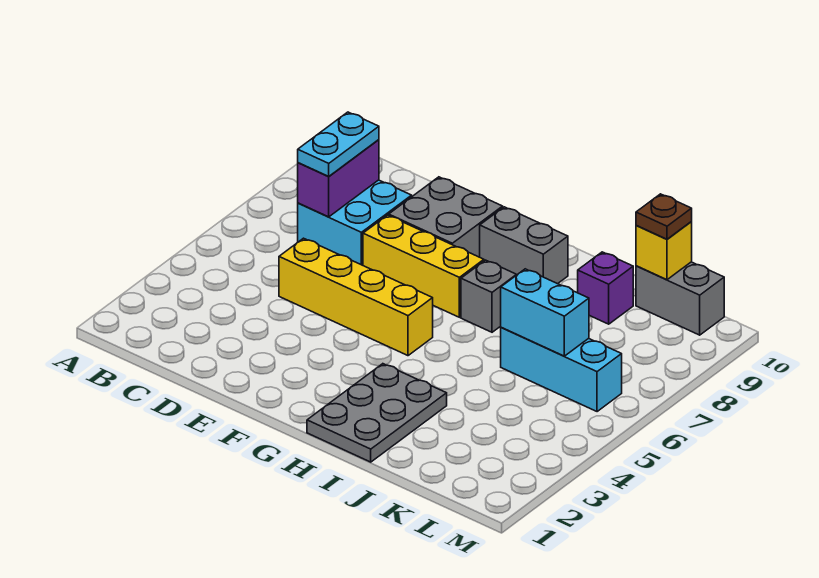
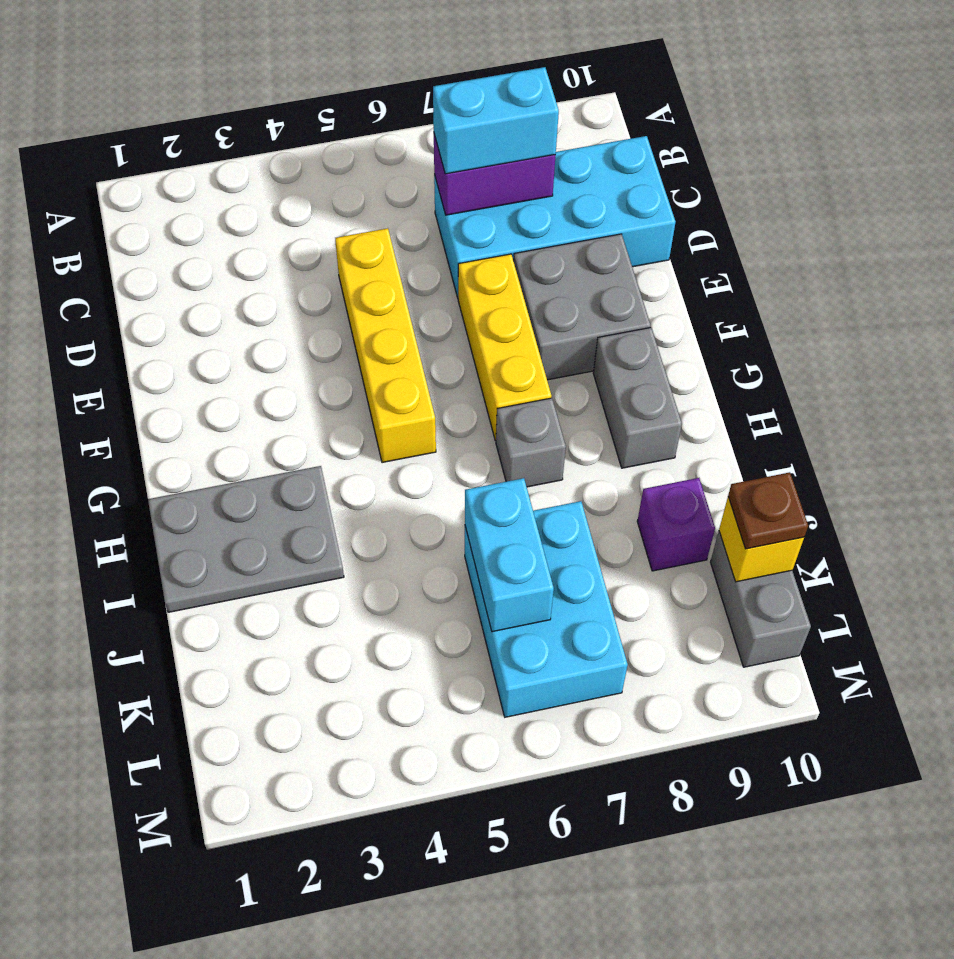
cyan 2x2 brick [298,180,412,265] -> cyan 2x4 brick [434,136,675,298]
cyan 1x2 plate [298,112,379,177] -> cyan 1x2 brick [433,67,559,174]
cyan 1x3 brick [501,328,622,412] -> cyan 2x3 brick [465,501,628,717]

